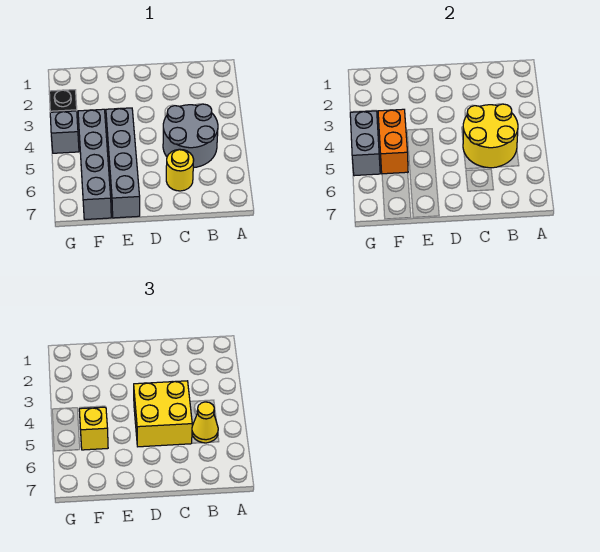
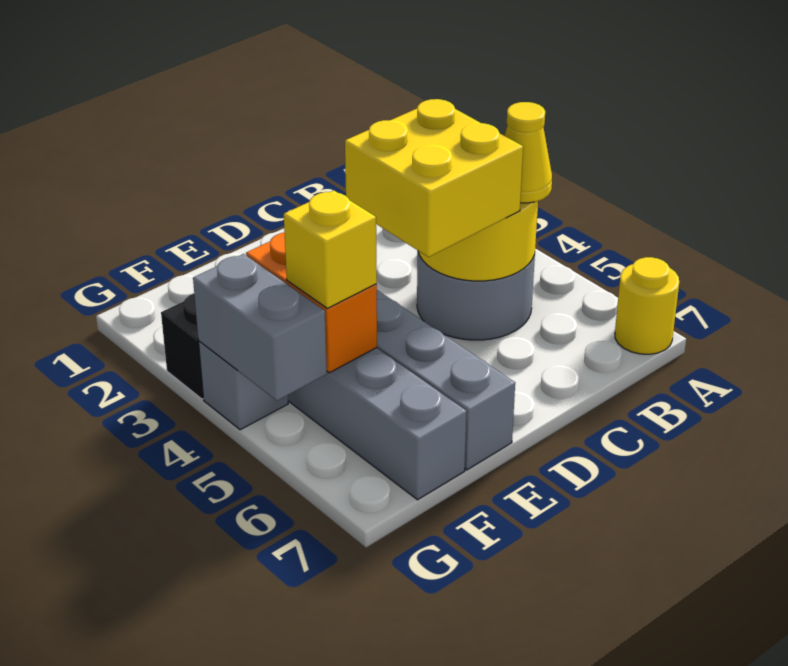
yellow 1x1 round brick [166,149,194,191] -> yellow 1x1 round brick moved to [615,257,679,354]

